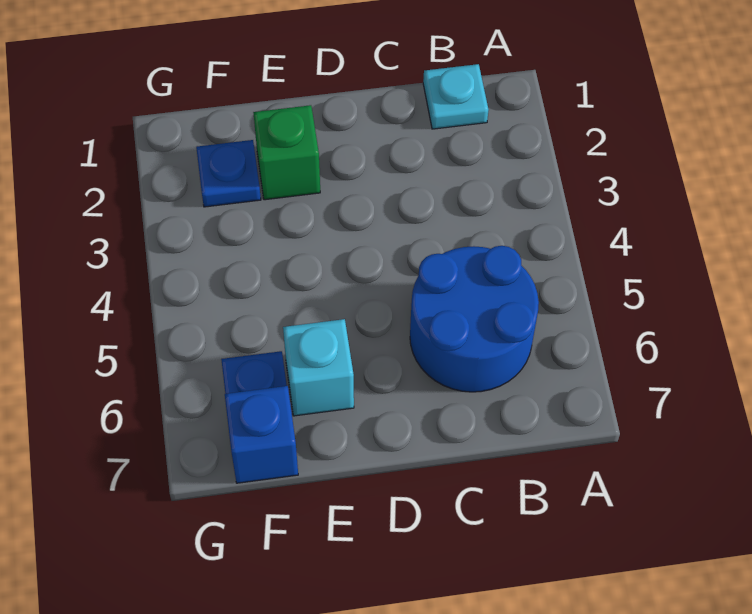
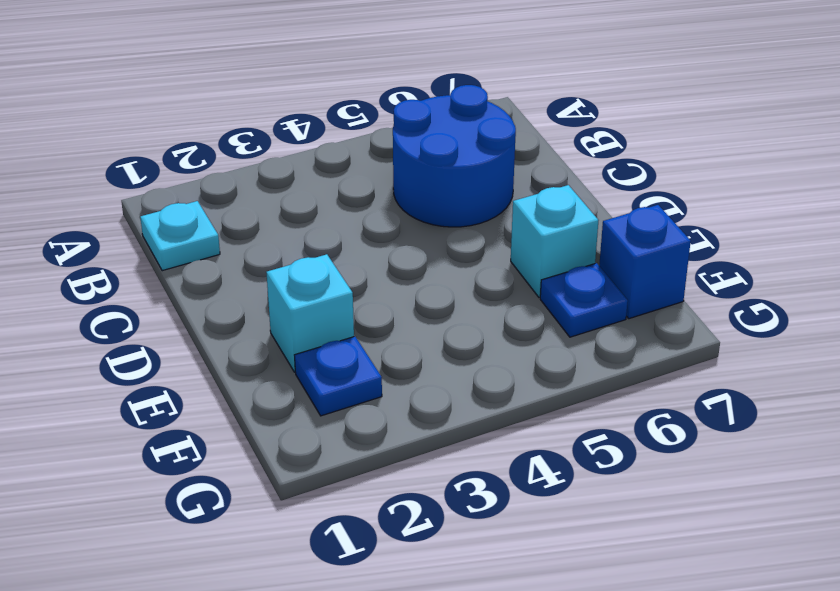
green 1x1 brick [253,105,320,200] -> cyan 1x1 brick [266,254,354,372]

